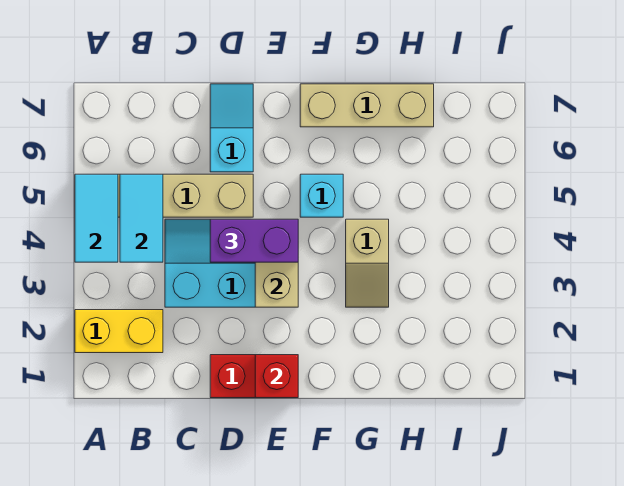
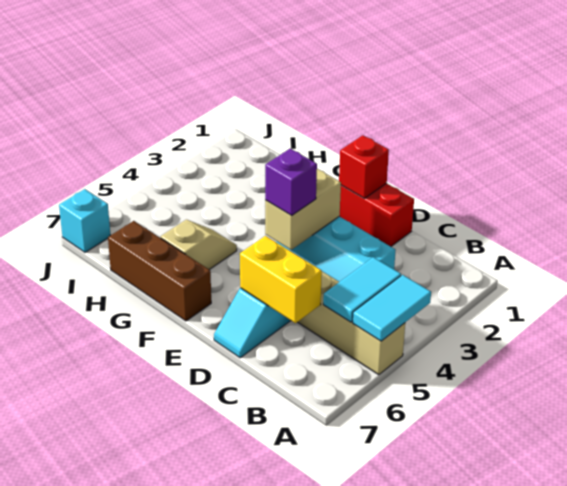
yellow 1x2 brick [75,310,163,353] -> yellow 1x2 brick moved to [240,236,322,323]
purple 1x2 brick [210,219,298,262] -> purple 1x1 brick [265,149,317,216]
cyan 1x1 brick [300,174,343,217] -> cyan 1x1 brick moved to [59,189,110,252]
tan 1x3 brick [300,84,434,127] -> brown 1x3 brick [108,221,211,321]
tan 1x2 slope [346,219,389,307] -> tan 1x2 slope moved to [161,220,237,270]

